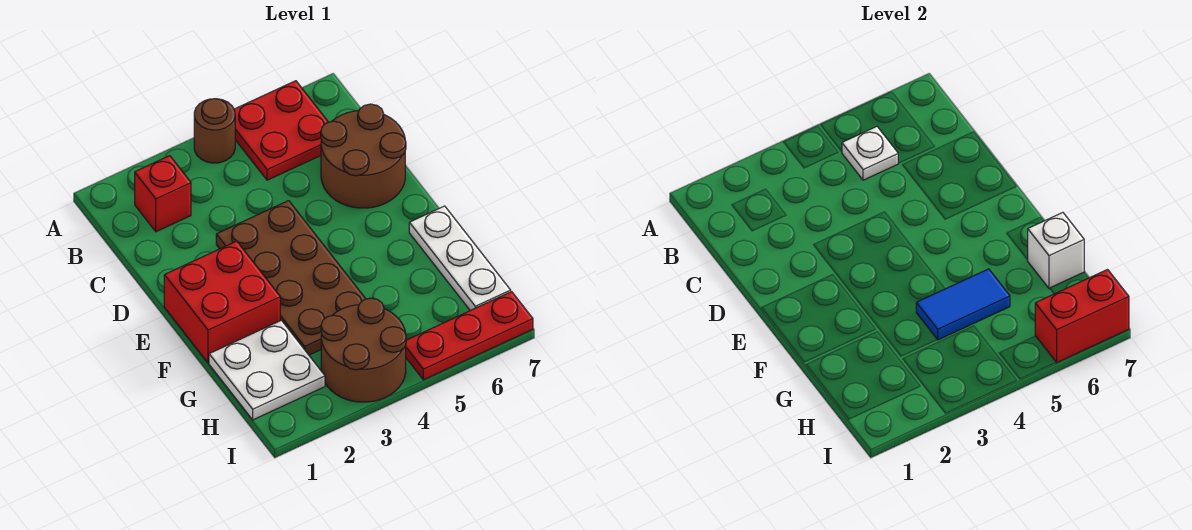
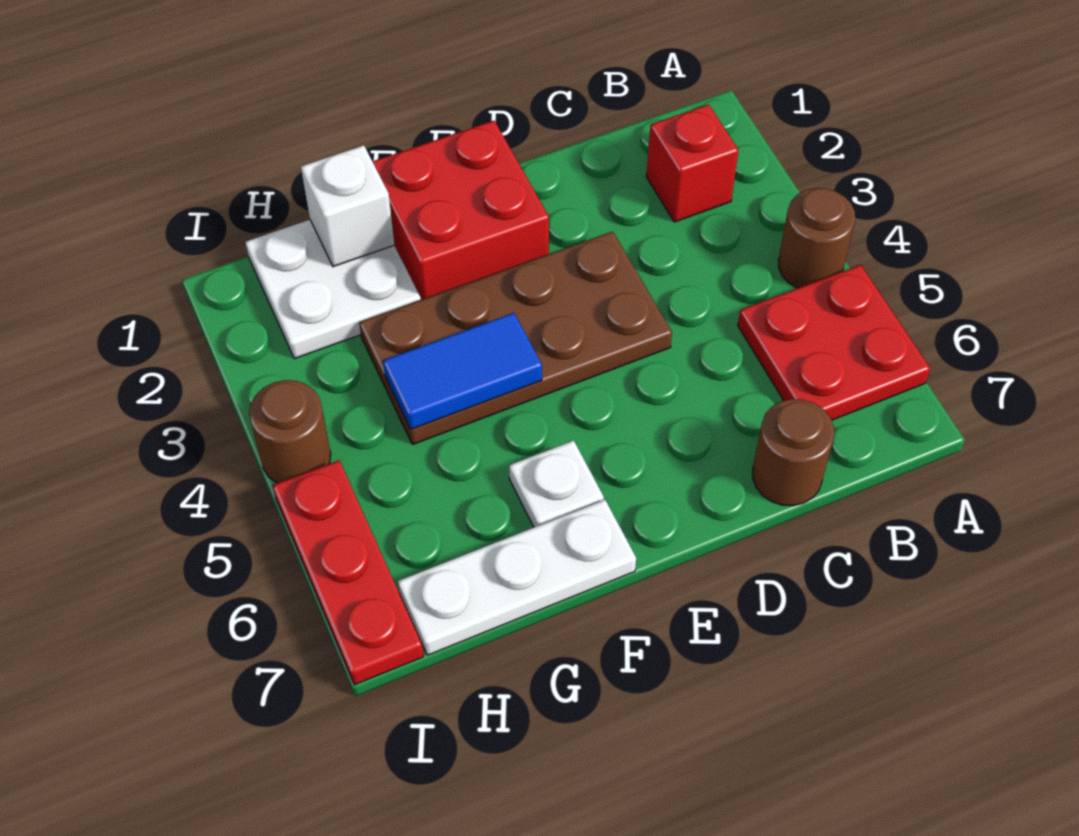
white 1x1 plate [842,127,898,180] -> white 1x1 plate moved to [509,440,604,527]
brown 2x2 round brick [321,104,406,208] -> brown 1x1 round brick [753,399,834,506]
blue 1x2 tile [916,269,1010,340] -> blue 1x2 tile turned to [383,313,542,429]
white 1x1 brick [1028,213,1084,288] -> white 1x1 brick moved to [301,145,394,267]
brown 2x2 round brick [321,298,406,402] -> brown 1x1 round brick [249,380,331,483]
red 1x2 brick [1035,270,1129,363] -> none

